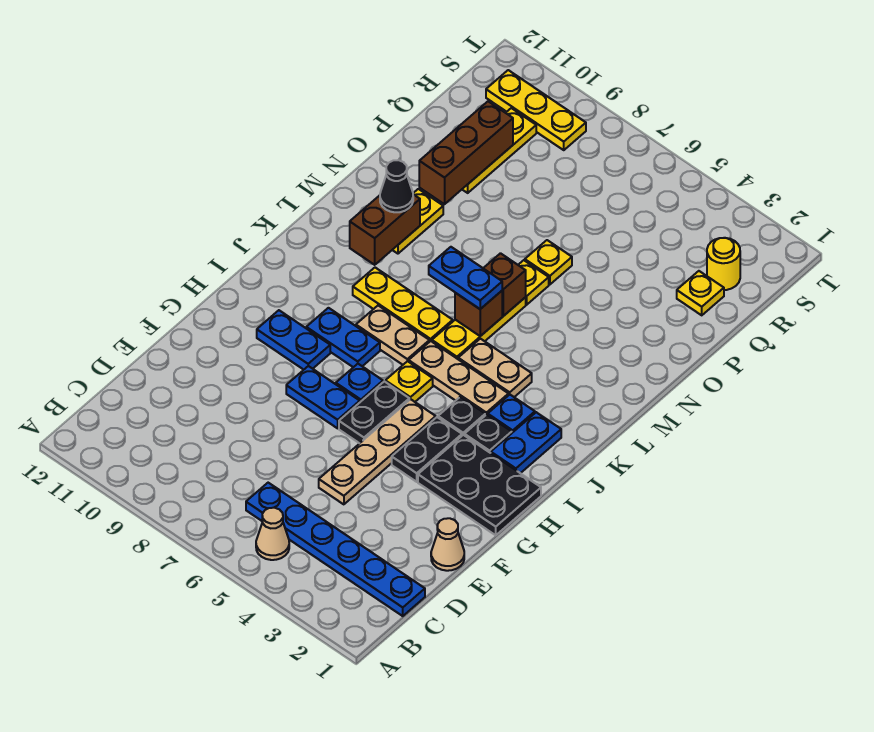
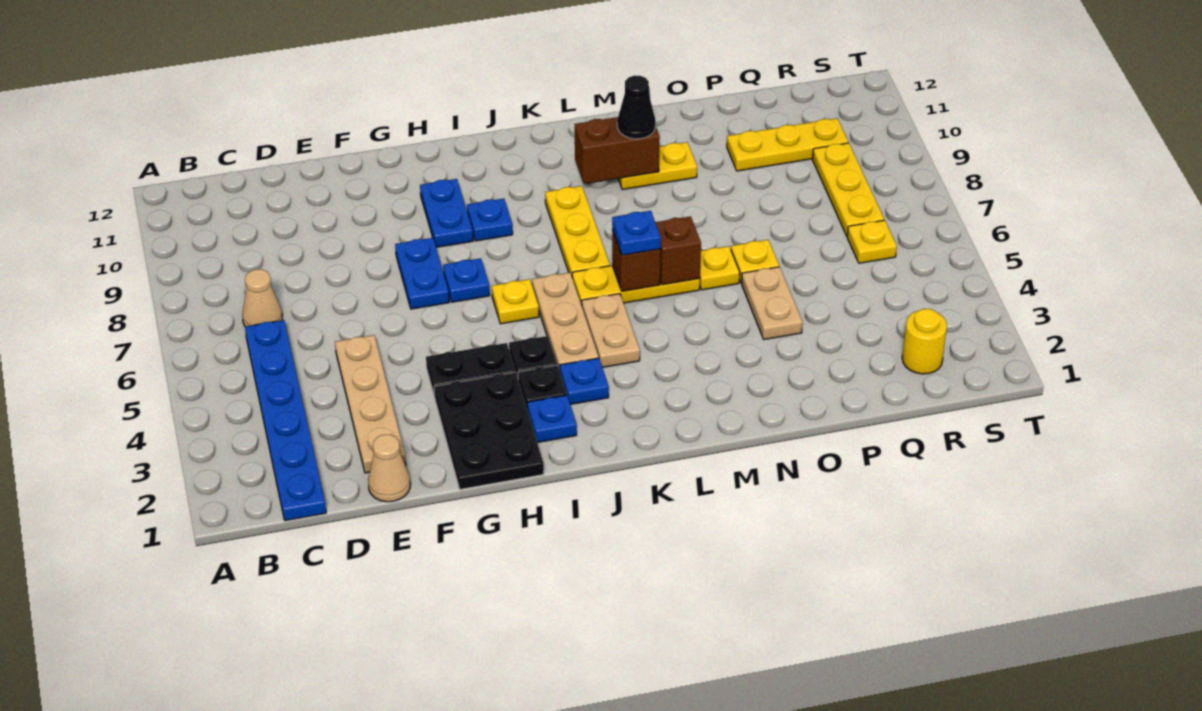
tan 1x1 cone [256,508,289,560] -> tan 1x1 cone moved to [242,269,282,326]
tan 1x4 plate [319,399,436,504] -> tan 1x4 plate turned to [335,335,406,473]
black 1x2 plate [339,381,409,443] -> none
blue 1x2 plate [491,412,561,473] -> blue 1x1 plate [527,395,577,443]
blue 1x2 plate [306,308,380,367] -> blue 1x1 plate [467,199,513,241]
tan 1x2 plate [356,306,429,365] -> tan 1x2 plate moved to [742,267,803,340]
blue 1x2 plate [429,247,502,309] -> blue 1x1 plate [612,211,661,255]
brown 1x3 brick [419,101,513,204] -> none
yellow 1x1 plate [677,271,724,315] -> yellow 1x1 plate moved to [847,220,897,263]
yellow 1x3 plate [486,70,586,150] -> yellow 1x3 plate moved to [813,143,884,236]

